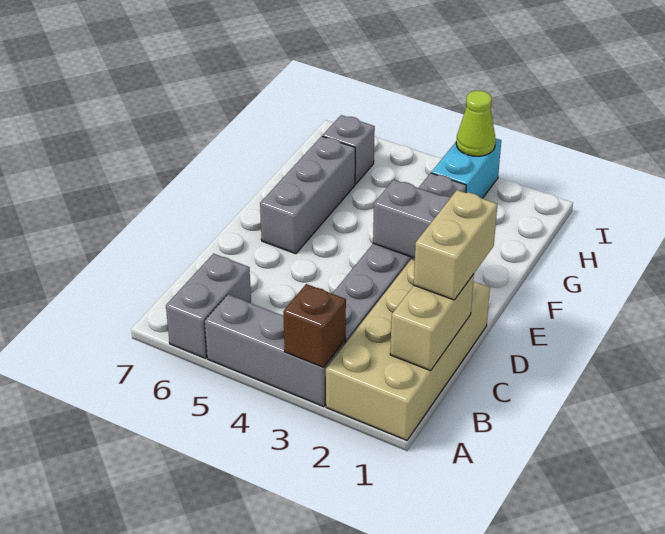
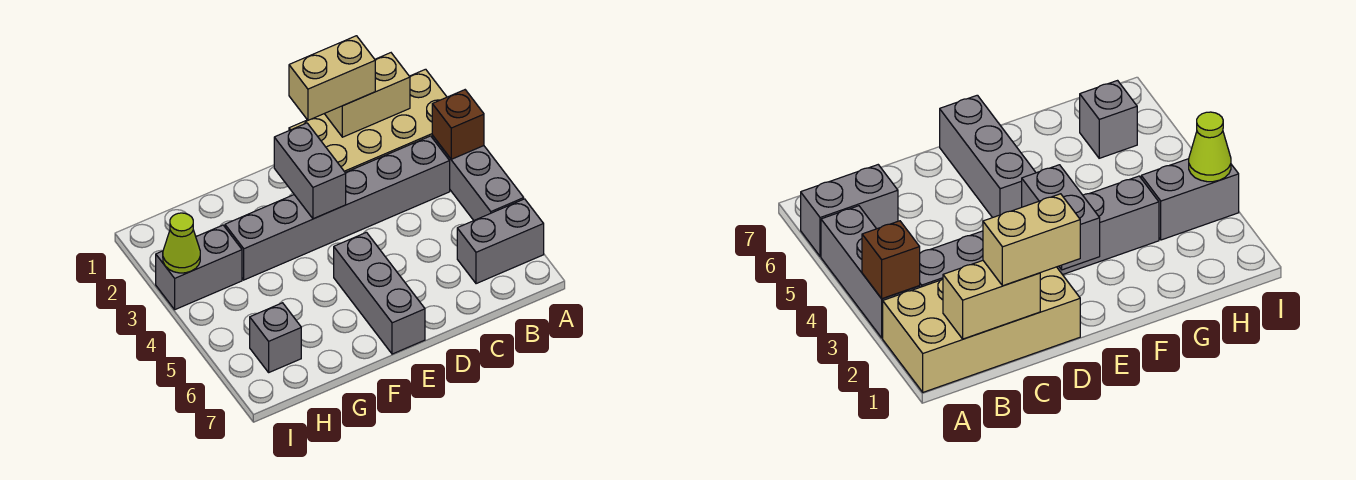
grey 1x3 brick [260,136,355,254] -> grey 1x3 brick turned to [334,232,425,354]
cyan 1x2 brick [431,139,501,198] -> grey 1x2 brick [156,225,242,310]

